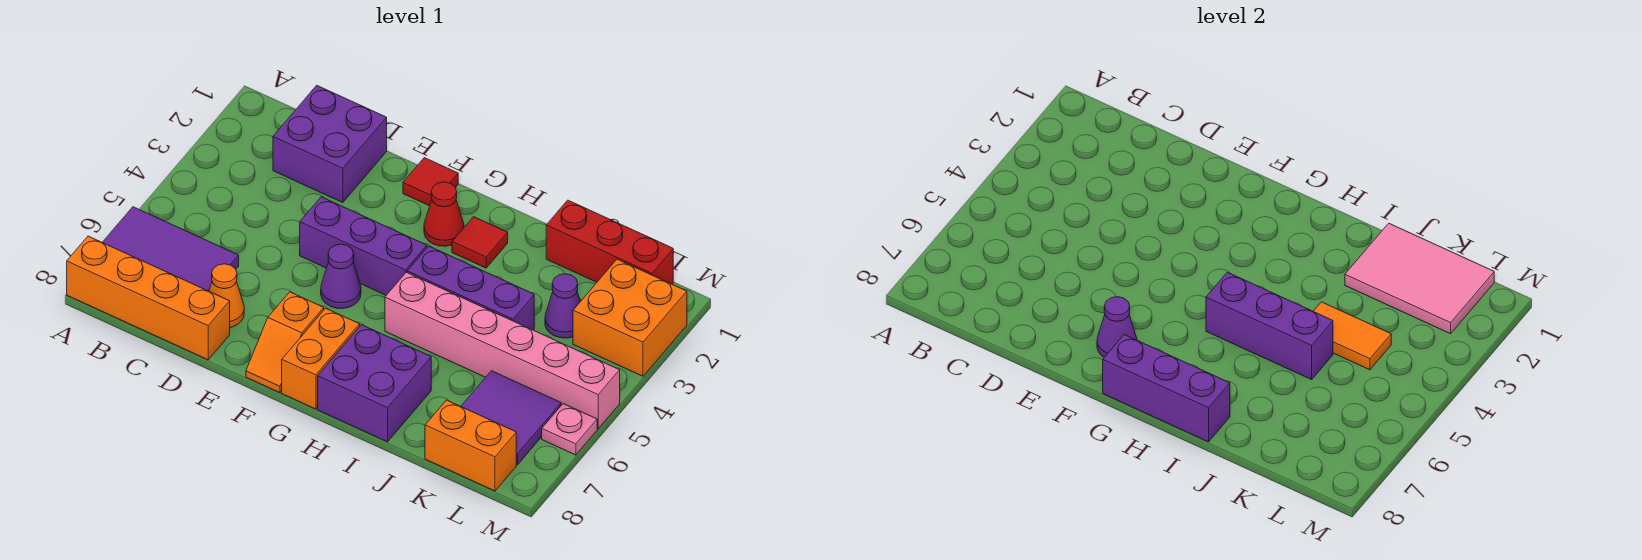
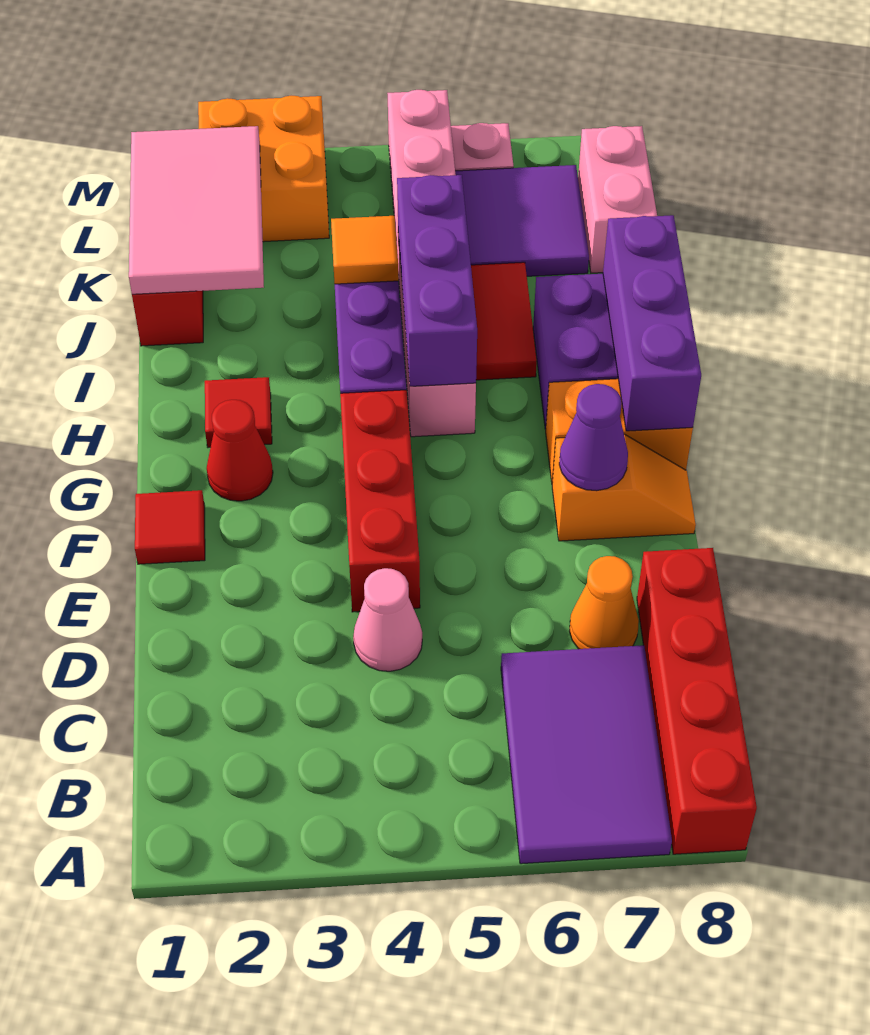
orange 1x4 brick [67,236,230,360] -> red 1x4 brick [637,548,757,854]
purple 2x2 brick [273,85,387,203] -> none
none -> pink 1x1 cone [353,568,422,671]
purple 1x3 brick [300,197,427,295] -> red 1x3 brick [340,390,420,612]
purple 1x1 cone [321,244,361,309] -> none
none -> red 1x2 tile [471,262,537,380]
orange 1x2 tile [1313,302,1391,370] -> orange 1x1 tile [331,216,399,284]
purple 1x1 cone [545,274,580,338] -> none
orange 1x2 brick [425,400,516,491] -> pink 1x2 brick [578,126,657,273]

